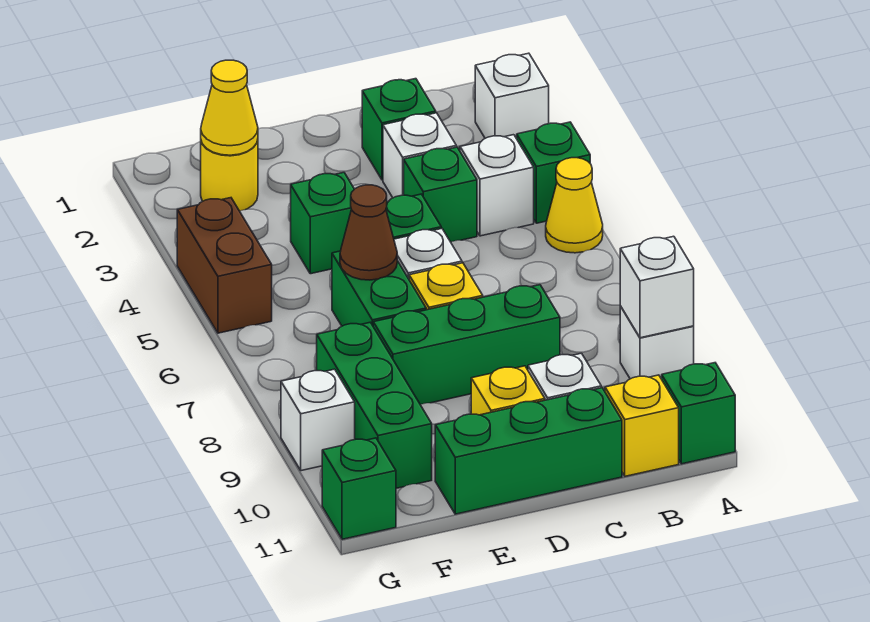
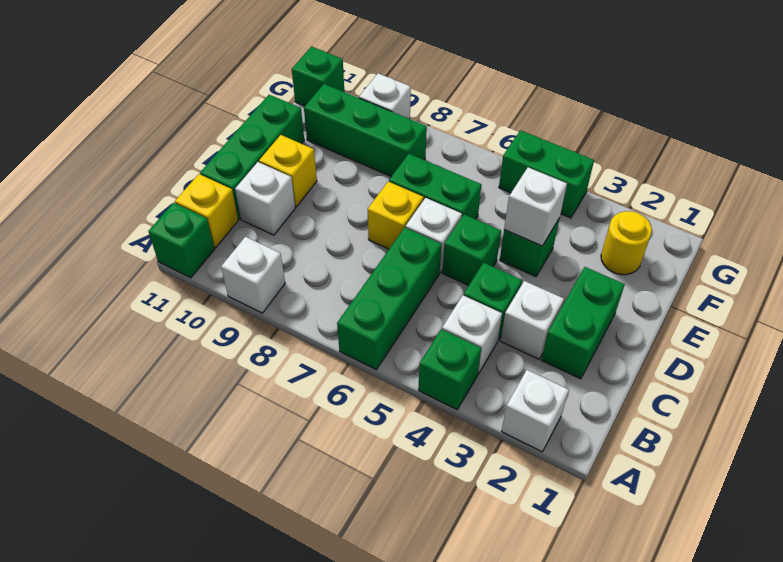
yellow 1x1 cone [546,158,603,253] -> none
white 1x1 brick [620,236,694,338] -> white 1x1 brick moved to [504,167,567,246]
green 1x1 brick [362,79,436,180] -> green 1x2 brick [541,267,625,379]
green 1x3 brick [373,285,560,405] -> green 1x3 brick moved to [337,227,442,370]
brown 1x1 cone [340,185,397,280] -> none
yellow 1x1 cone [201,60,258,155] -> none
brown 1x2 brick [177,198,272,333] -> green 1x2 brick [499,130,594,218]

